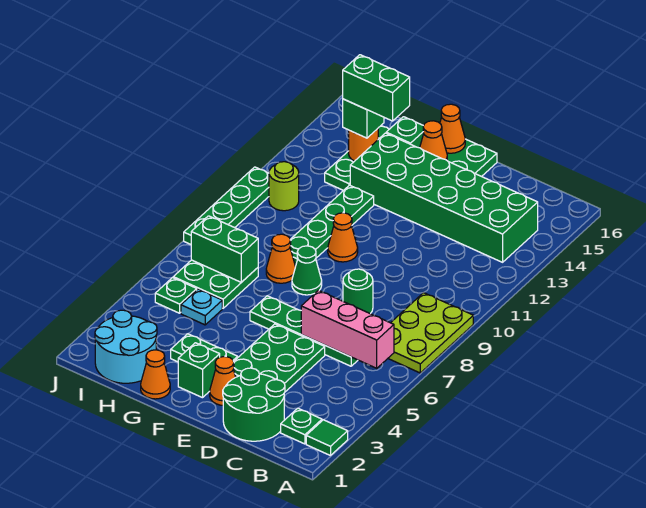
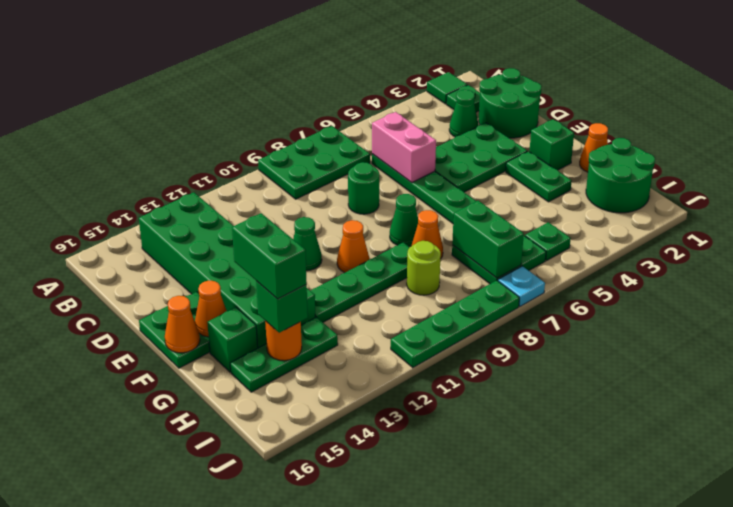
lime 2x3 plate [388,293,473,373] -> green 2x3 plate [258,126,370,199]
pink 1x3 brick [301,290,394,368] -> pink 1x2 brick [372,112,436,183]
none -> green 1x1 cone [449,90,479,137]
orange 1x1 cone [210,357,236,405] -> none
none -> green 1x1 cone [293,217,322,271]
cyan 2x2 round brick [95,310,157,383] -> green 2x2 round brick [586,138,655,213]
cyan 1x1 plate [181,289,222,325] -> cyan 1x1 plate moved to [498,266,545,306]
lime 1x1 round brick [269,162,299,211] -> lime 1x1 round brick moved to [407,241,441,295]

